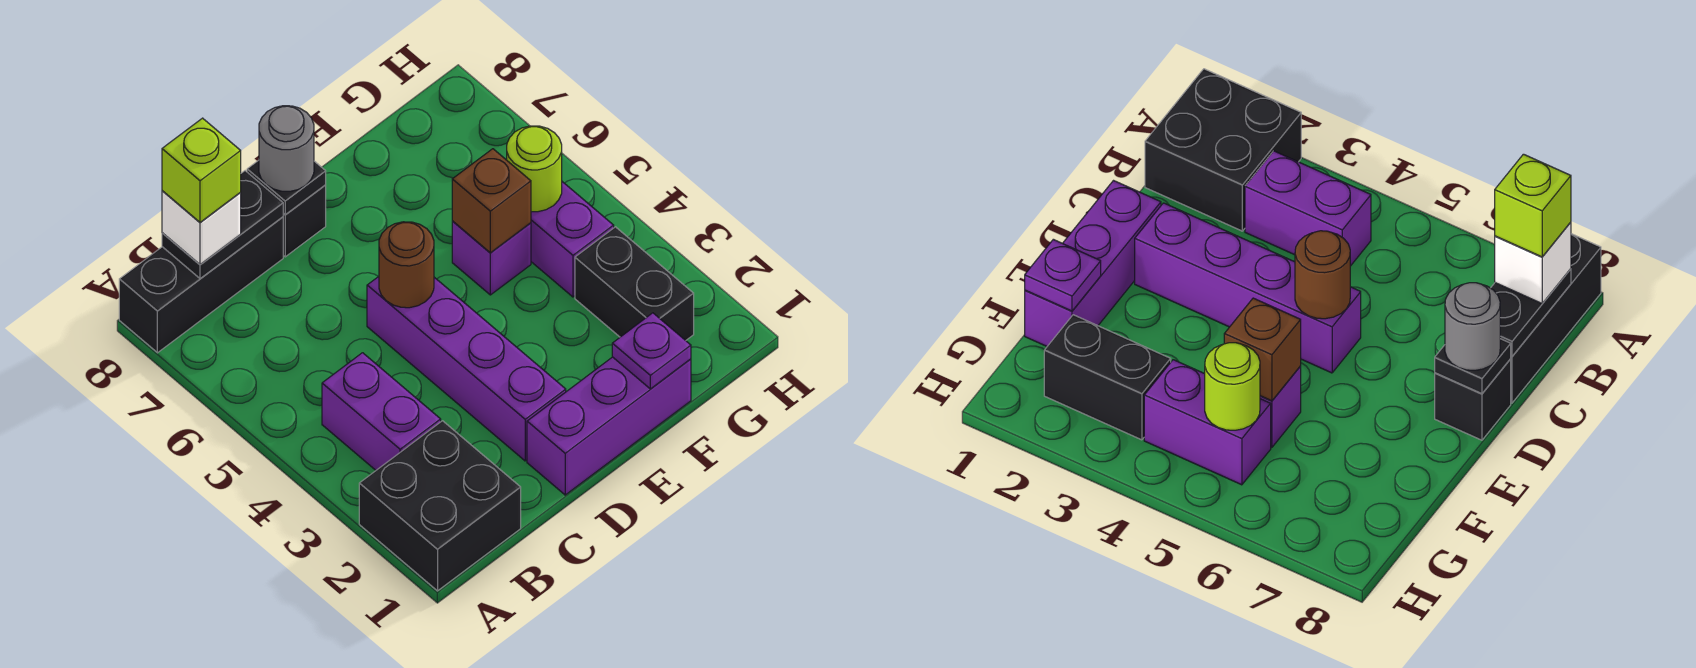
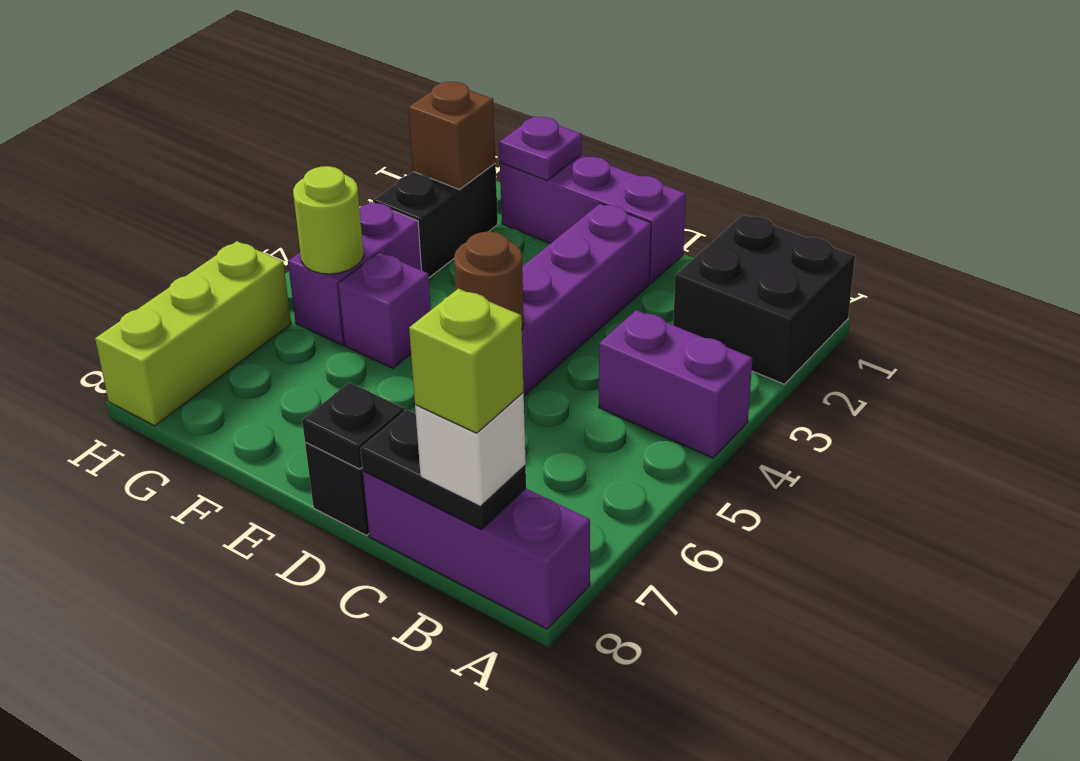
black 1x3 brick [119,217,283,353] -> purple 1x3 brick [363,471,590,629]
purple 1x2 brick [322,353,441,470] -> purple 1x2 brick turned to [599,310,753,458]
grey 1x1 round brick [259,106,314,191] -> none
brown 1x1 brick [452,149,531,253] -> brown 1x1 brick moved to [408,82,496,189]
none -> lime 1x3 brick [95,241,291,426]

